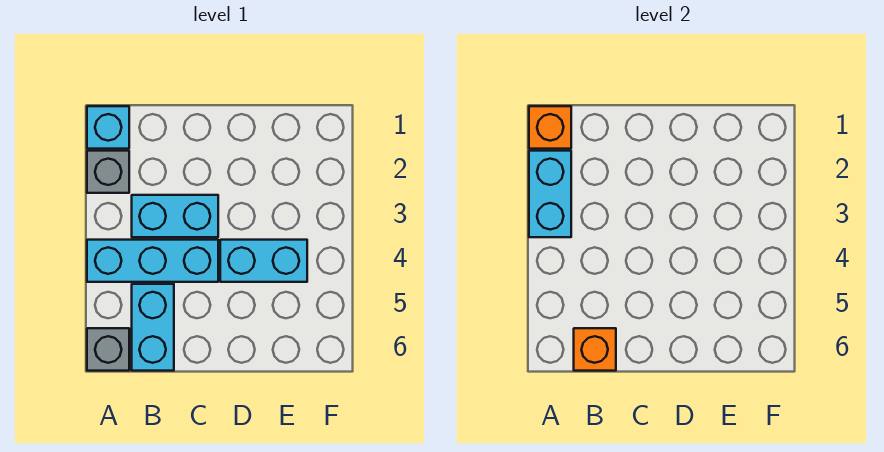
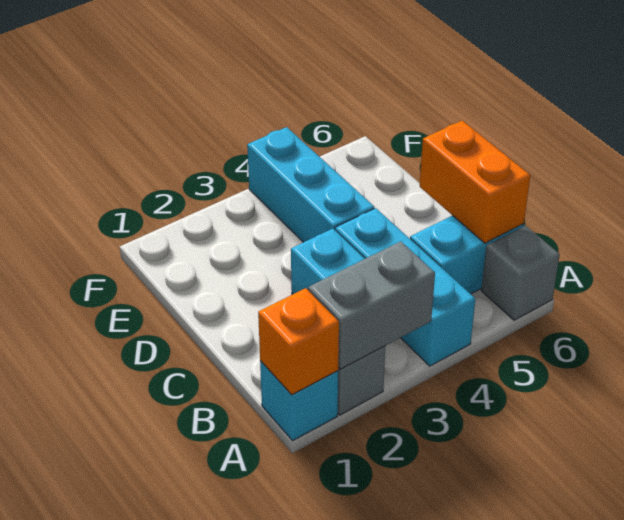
cyan 1x2 brick [529,151,571,237] -> grey 1x2 brick [308,241,435,369]
orange 1x1 brick [574,328,616,371] -> orange 1x2 brick [420,121,530,243]
cyan 1x2 brick [220,240,307,282] -> cyan 1x3 brick [247,127,374,242]

